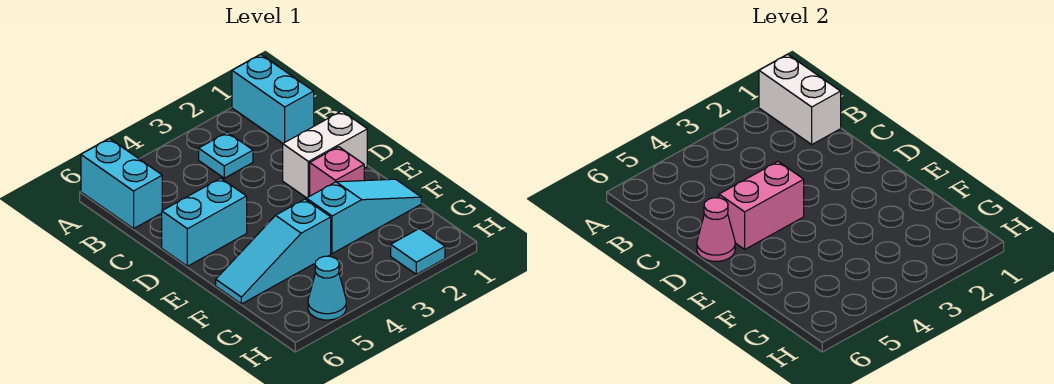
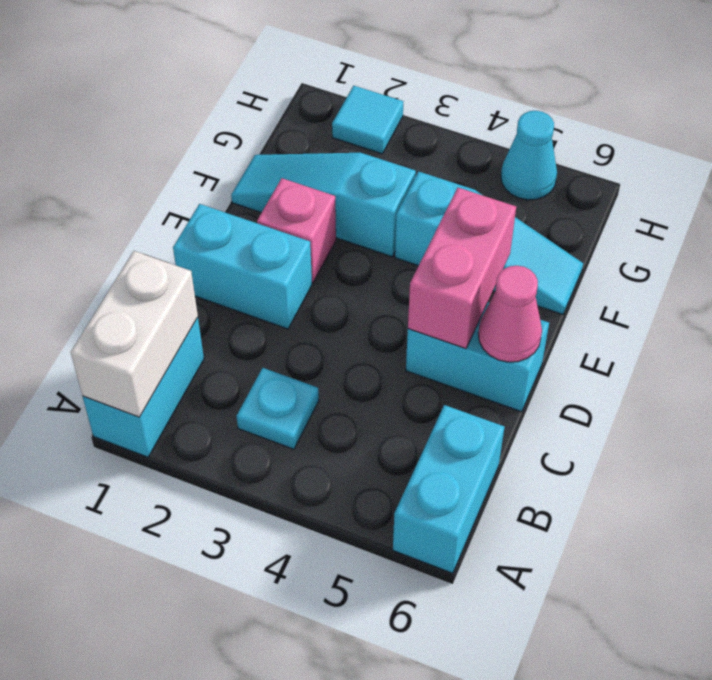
white 1x2 brick [283,111,367,198] -> cyan 1x2 brick [173,204,312,329]
pink 1x2 brick [719,162,804,249] -> pink 1x2 brick turned to [408,188,516,349]

